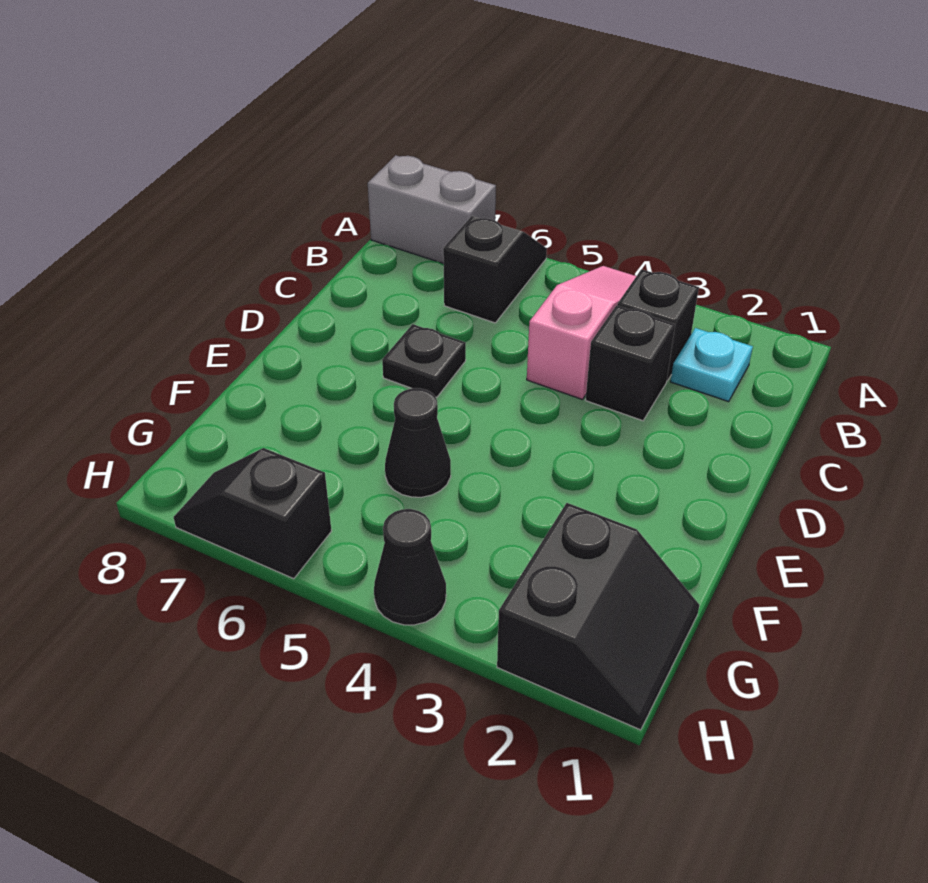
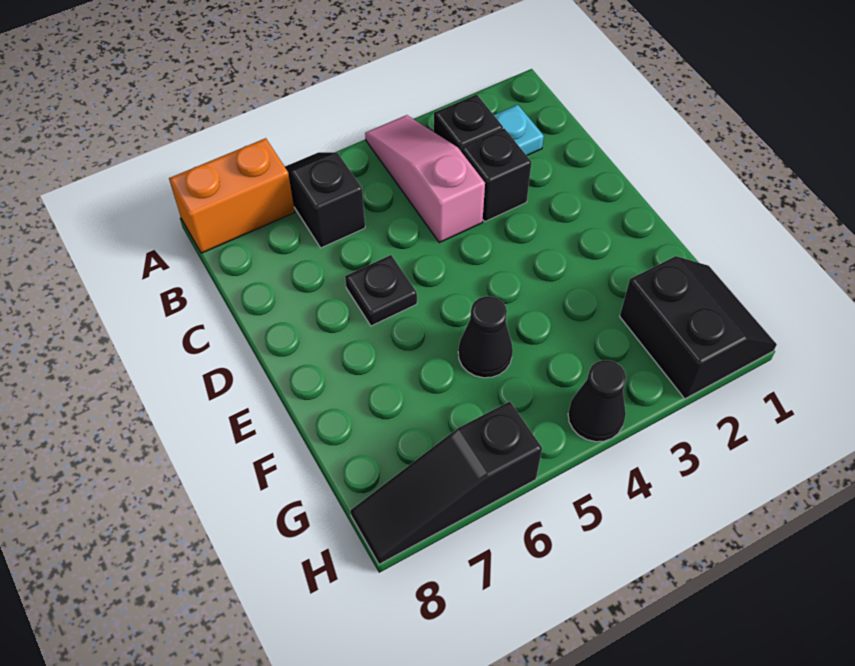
grey 1x2 brick [368,155,496,264] -> orange 1x2 brick [169,138,295,253]
black 1x2 slope [173,448,332,579] -> black 1x3 slope [350,402,542,564]

